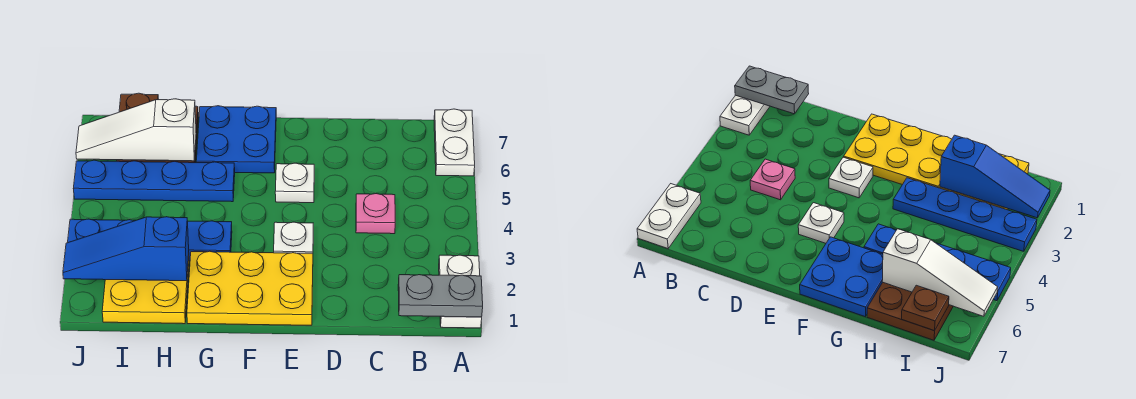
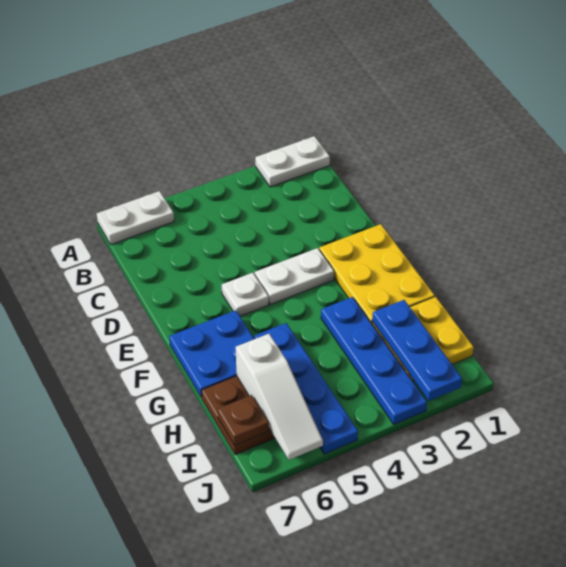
grey 1x2 plate [398,275,483,317] -> none
pink 1x1 plate [356,194,395,234] -> none
white 1x1 plate [274,222,313,253] -> white 1x2 plate [255,248,334,305]
blue 1x3 slope [63,217,189,281] -> blue 1x3 plate [372,300,462,401]

